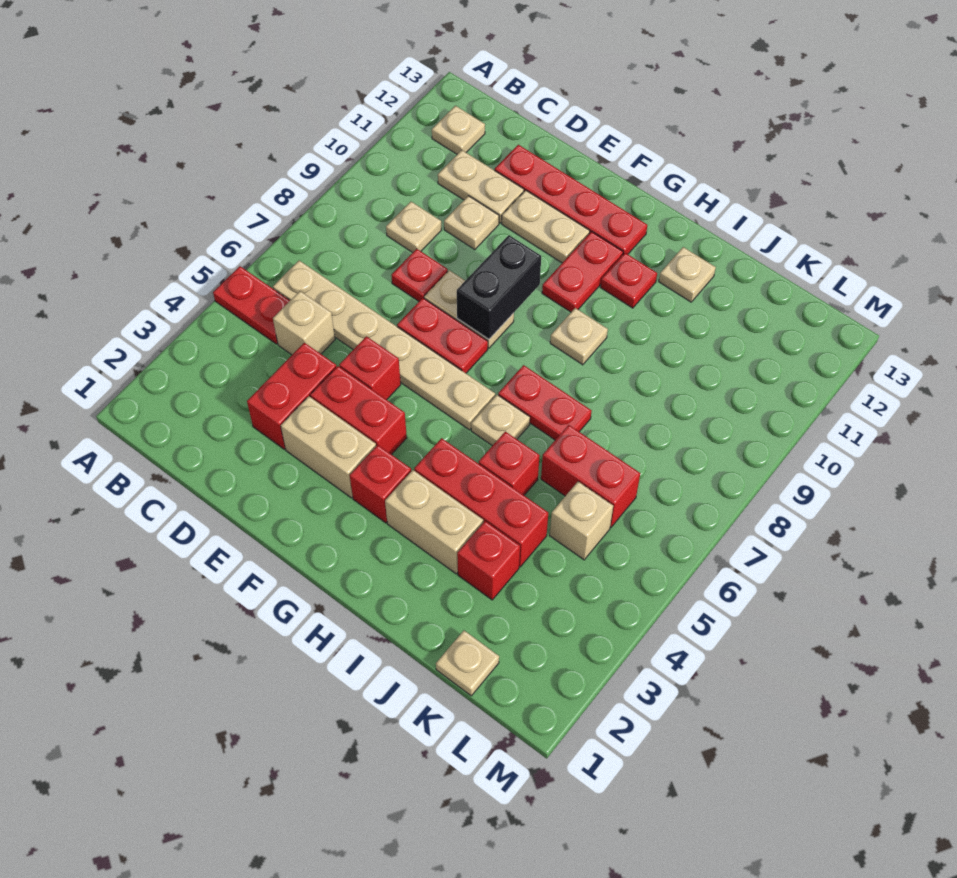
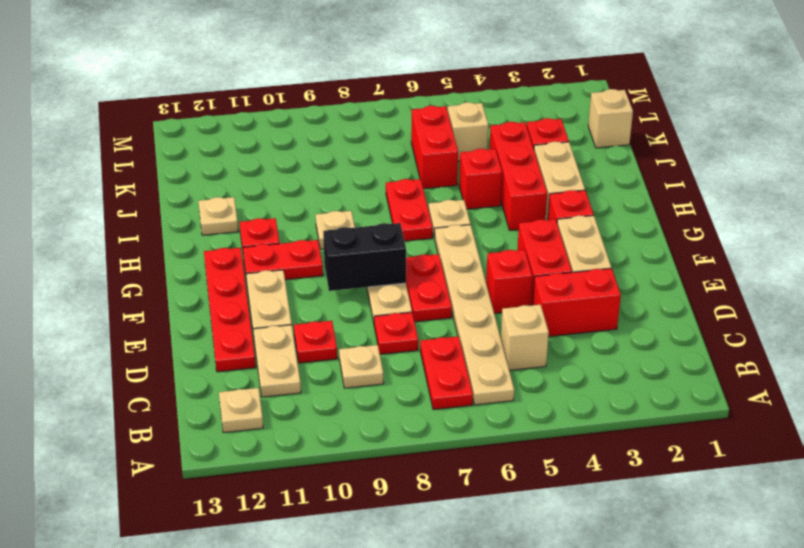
red 1x2 plate [213,266,290,344] -> red 1x2 plate moved to [420,336,473,410]
tan 1x1 plate [444,196,499,250] -> red 1x1 plate [294,321,337,363]
tan 1x1 plate [436,631,499,696] -> tan 1x1 brick [588,89,633,148]

